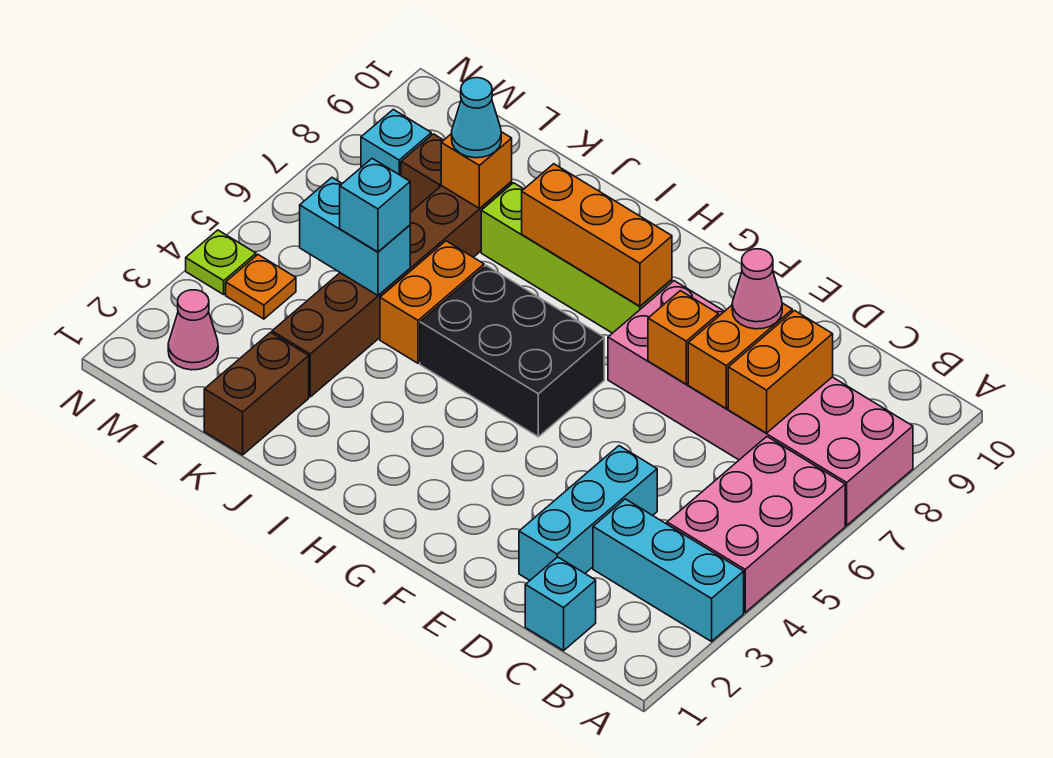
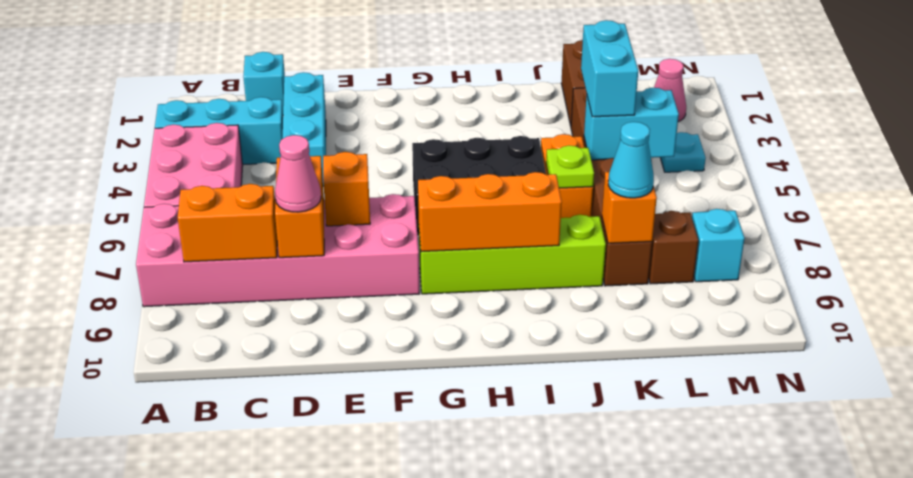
orange 1x2 brick [728,311,833,433] -> orange 1x2 brick turned to [178,184,277,262]
cyan 1x1 brick [340,159,410,252] -> cyan 1x2 brick [581,20,638,117]
orange 1x1 plate [226,255,296,319] -> cyan 1x1 plate [660,132,706,172]
lime 1x1 plate [186,230,256,294] -> lime 1x1 plate moved to [546,146,594,188]

